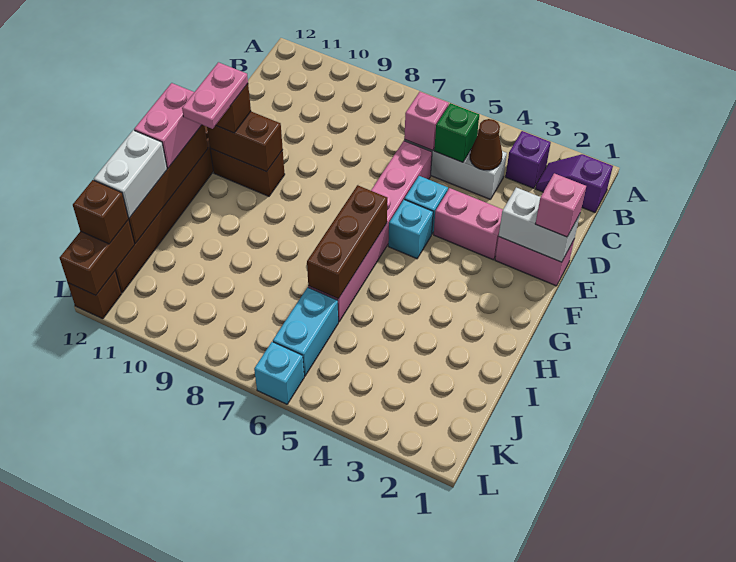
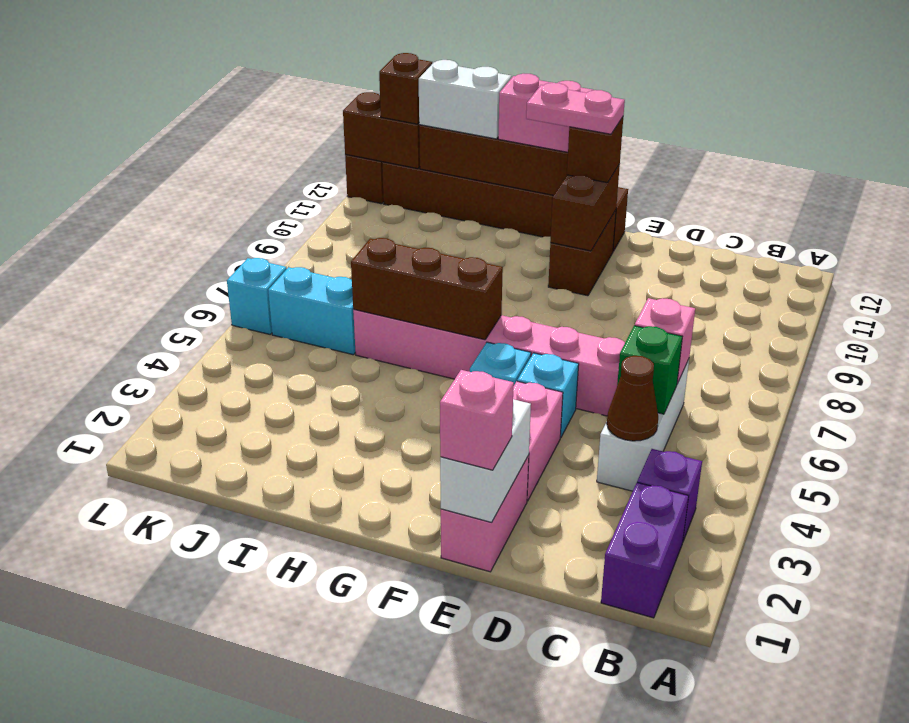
purple 1x2 slope [536,154,613,213] -> purple 1x2 brick [601,482,689,618]

